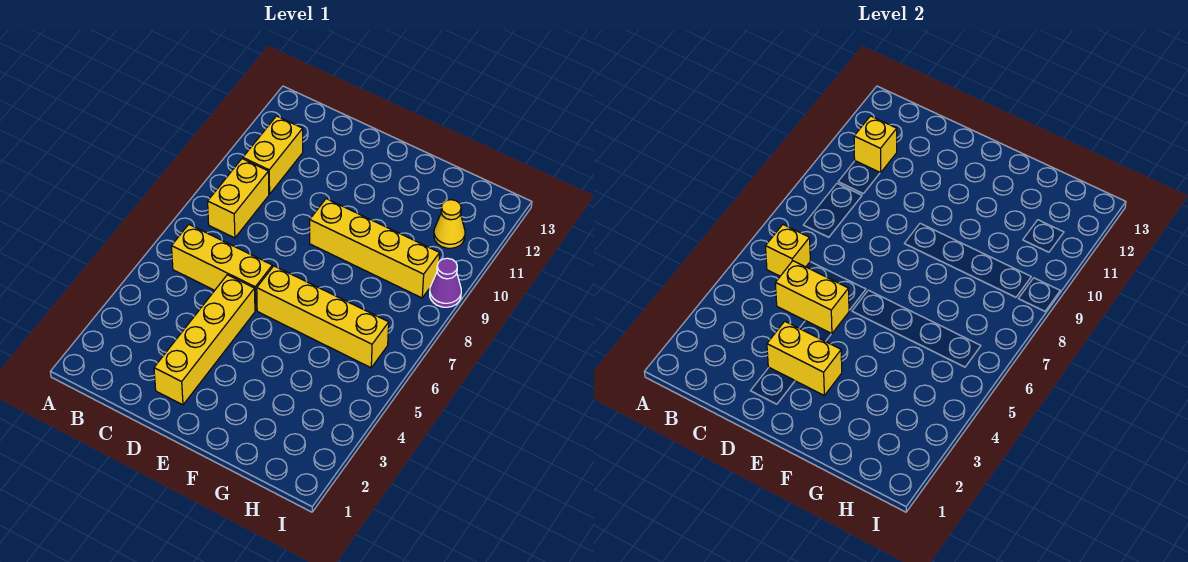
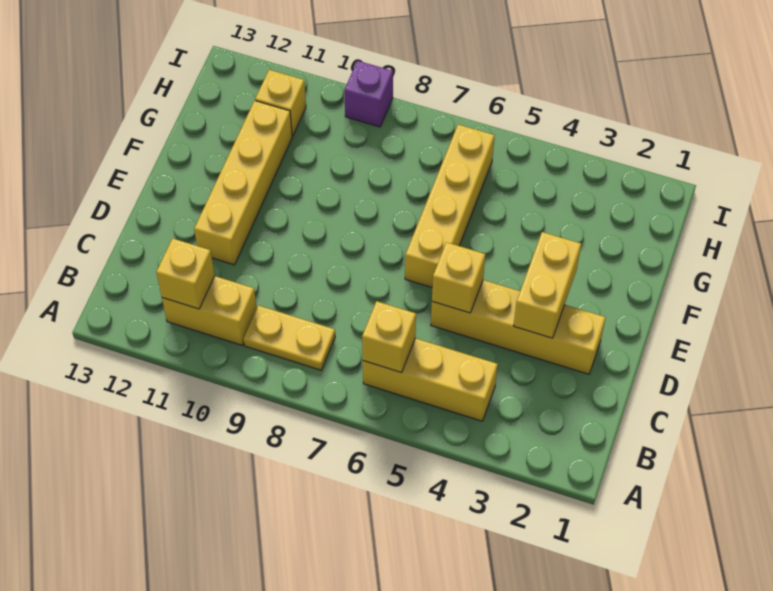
yellow 1x3 brick [172,225,272,311] -> yellow 1x3 brick turned to [363,338,498,421]
yellow 1x2 brick [208,159,269,238] -> yellow 1x2 plate [244,305,335,370]
yellow 1x2 brick [775,261,849,334] -> yellow 1x1 brick [432,242,485,313]
yellow 1x4 brick [310,199,440,298] -> yellow 1x4 brick moved to [194,101,292,265]
yellow 1x1 cone [434,200,465,248] -> yellow 1x1 brick [255,70,306,136]
purple 1x1 cone [430,258,461,307] -> purple 1x1 brick [344,61,393,127]

